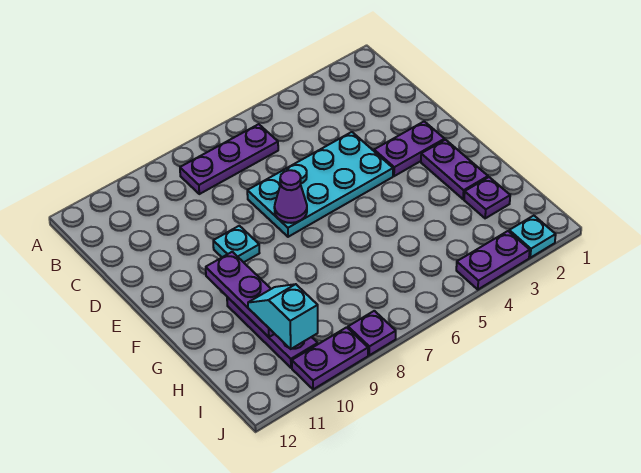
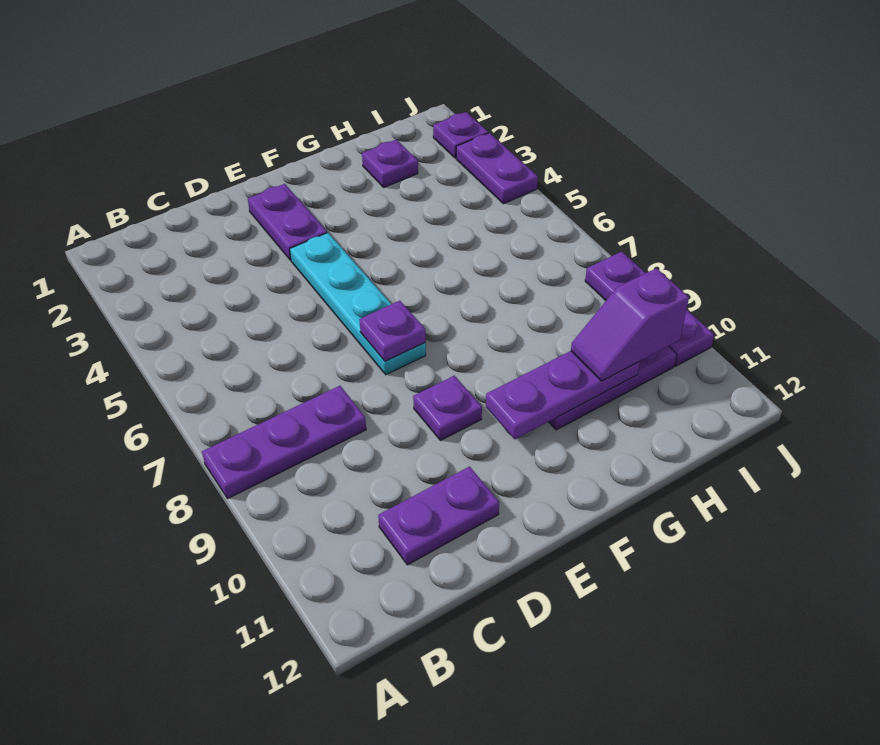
purple 1x3 plate [180,124,278,194] -> purple 1x3 plate turned to [202,386,366,499]
cyan 2x4 plate [247,132,393,237] -> cyan 1x4 plate [290,233,426,375]
purple 1x1 cone [274,170,307,223] -> purple 1x1 plate [359,301,426,361]
cyan 1x1 plate [213,226,259,262] -> purple 1x1 plate [413,376,482,441]
purple 1x2 plate [421,140,488,199] -> purple 1x2 plate moved to [378,467,500,565]
cyan 1x2 slope [248,284,318,349] -> purple 1x2 slope [571,268,689,381]
cyan 1x1 plate [509,216,556,258] -> purple 1x1 plate [433,112,488,158]

